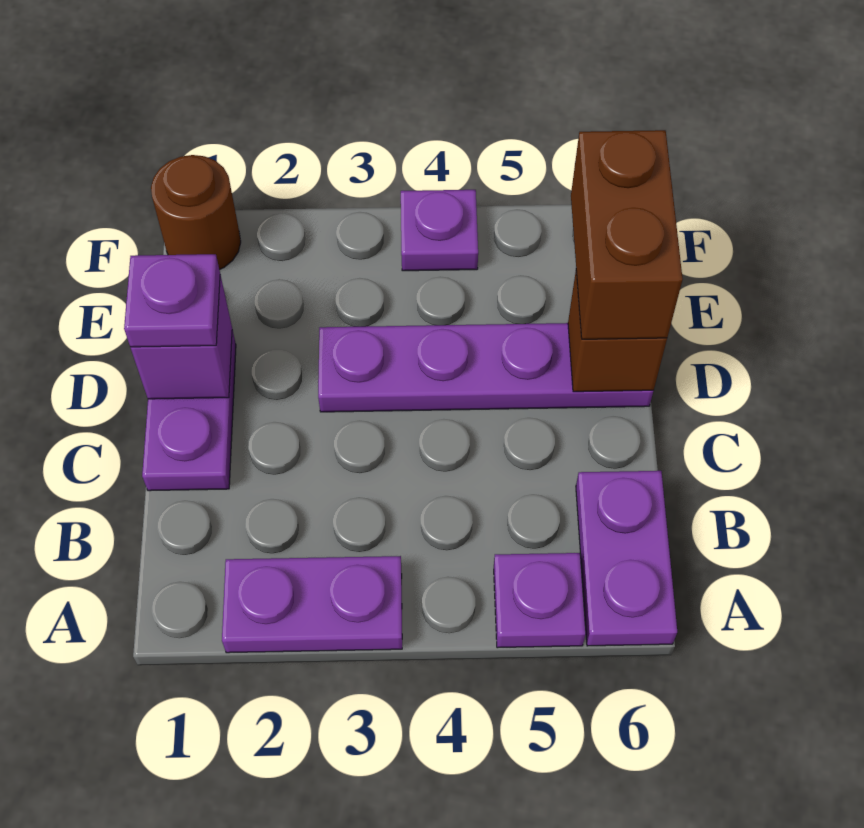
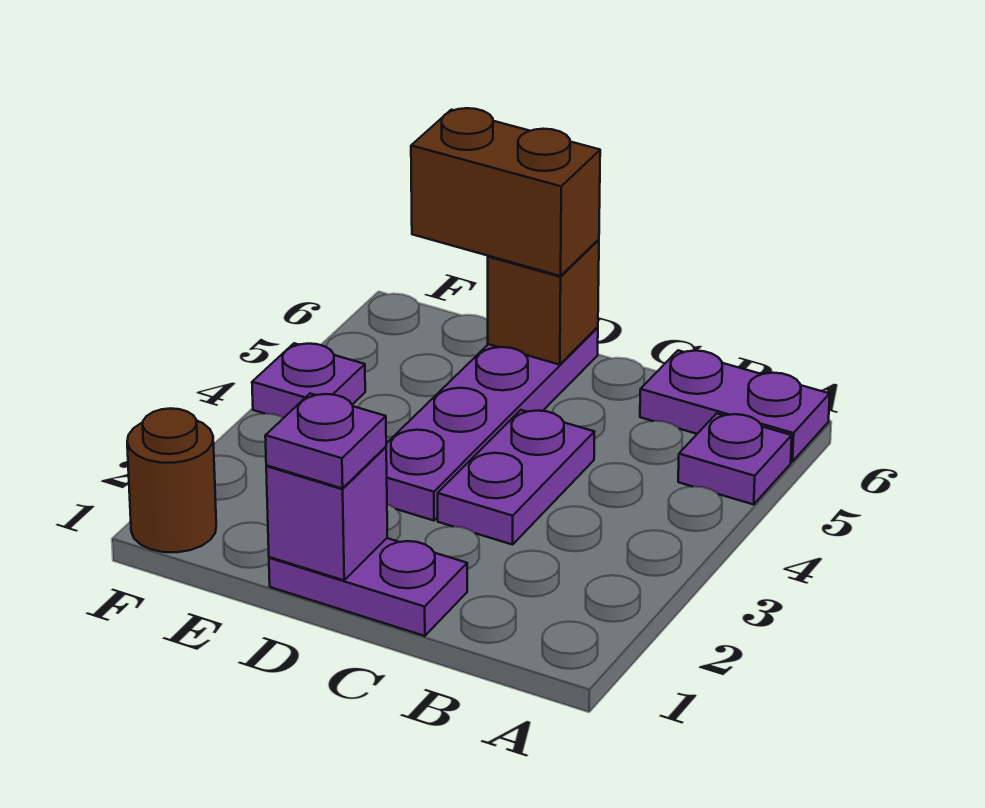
purple 1x2 plate [222,556,402,653] -> purple 1x2 plate moved to [438,410,594,545]

